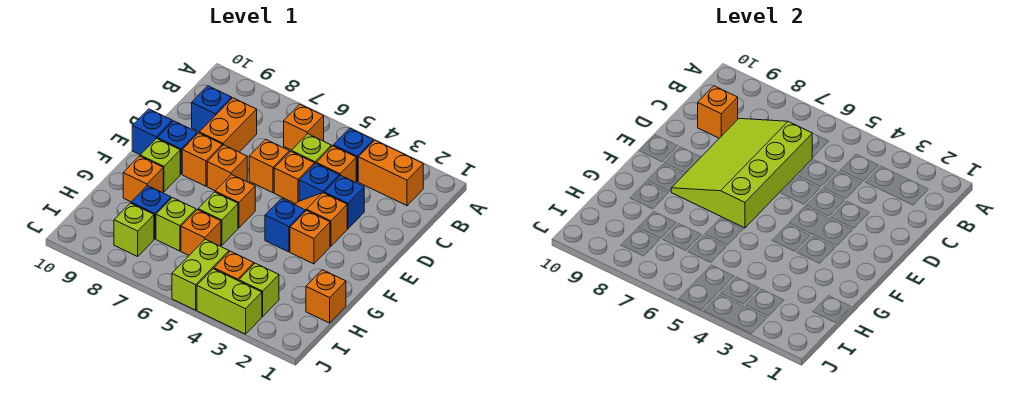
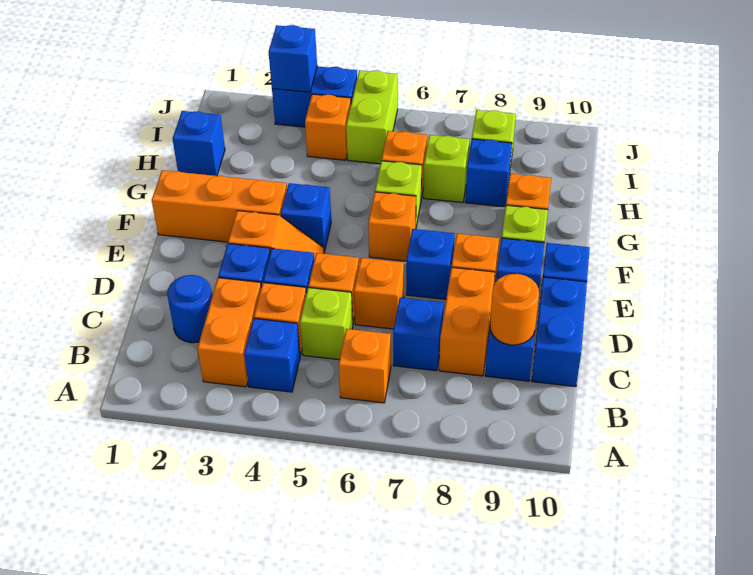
orange 1x2 brick [358,140,423,206] -> orange 1x2 brick turned to [197,278,261,387]
none -> blue 1x1 round brick [167,275,212,343]
lime 3x4 slope [671,119,812,228] -> none
none -> blue 1x1 brick [393,298,444,371]
orange 1x1 brick [698,86,738,138] -> orange 1x1 round brick [490,274,539,345]
none -> blue 1x2 brick [532,277,587,387]
orange 1x1 brick [207,145,247,191] -> blue 1x1 brick [406,229,454,299]
orange 1x1 brick [290,211,330,264] -> orange 1x3 brick [152,170,287,242]
orange 1x1 brick [306,270,346,323] -> blue 1x1 brick [173,111,225,176]
lime 1x1 brick [239,263,279,317] -> none
lime 1x2 brick [197,269,262,334] -> blue 1x2 brick [272,66,357,127]
none -> blue 1x1 brick [269,25,317,92]

